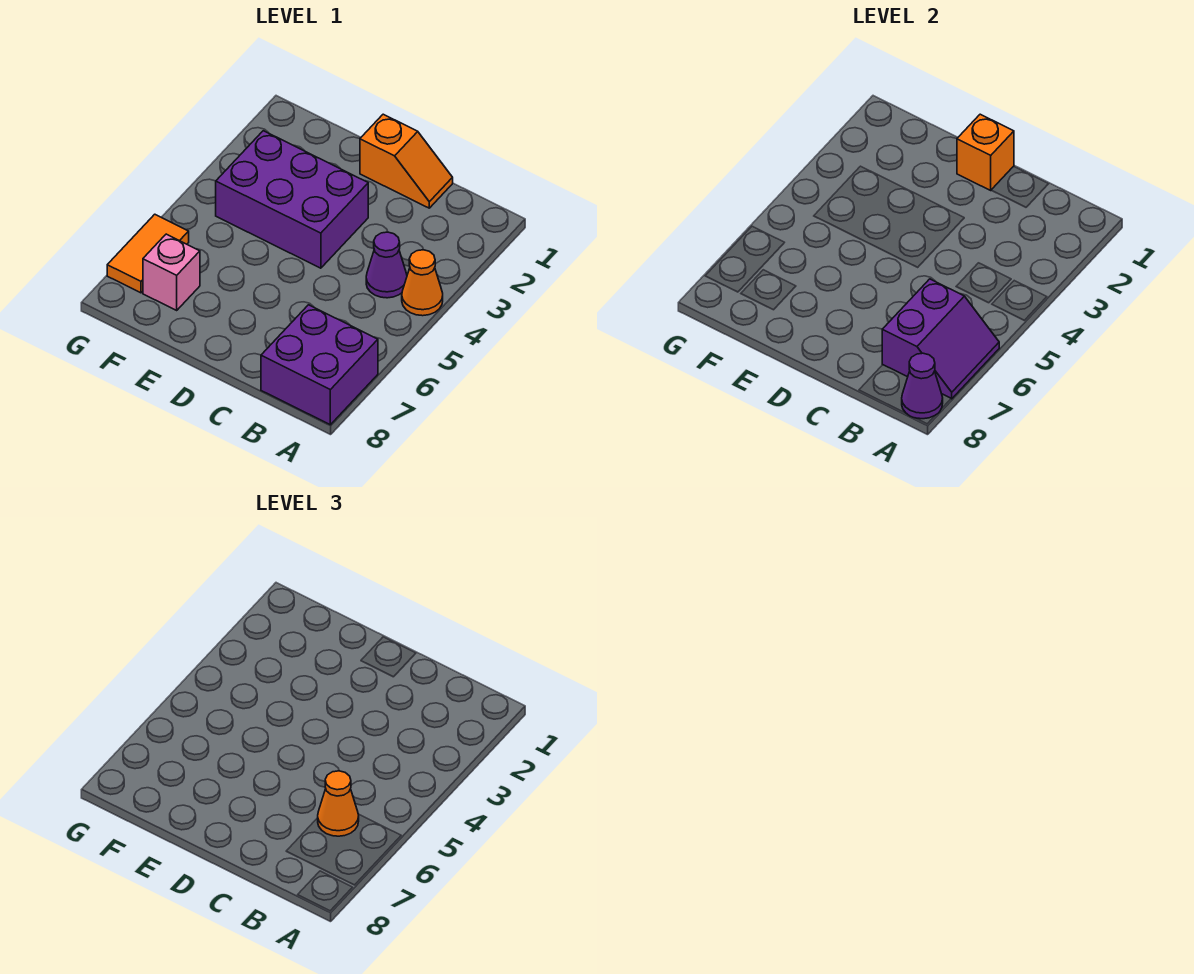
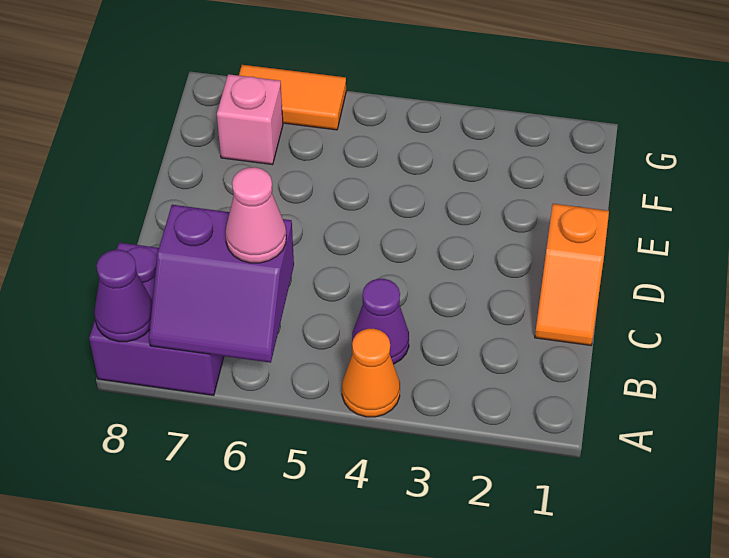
orange 1x1 cone [318,771,359,836] -> pink 1x1 cone [226,167,286,263]
orange 1x1 brick [957,114,1014,190] -> none
purple 2x3 brick [216,131,368,268] -> none

